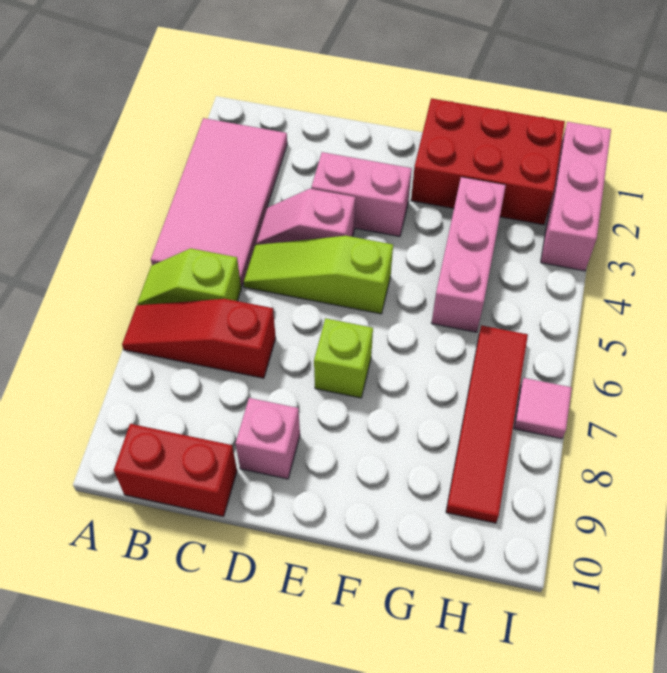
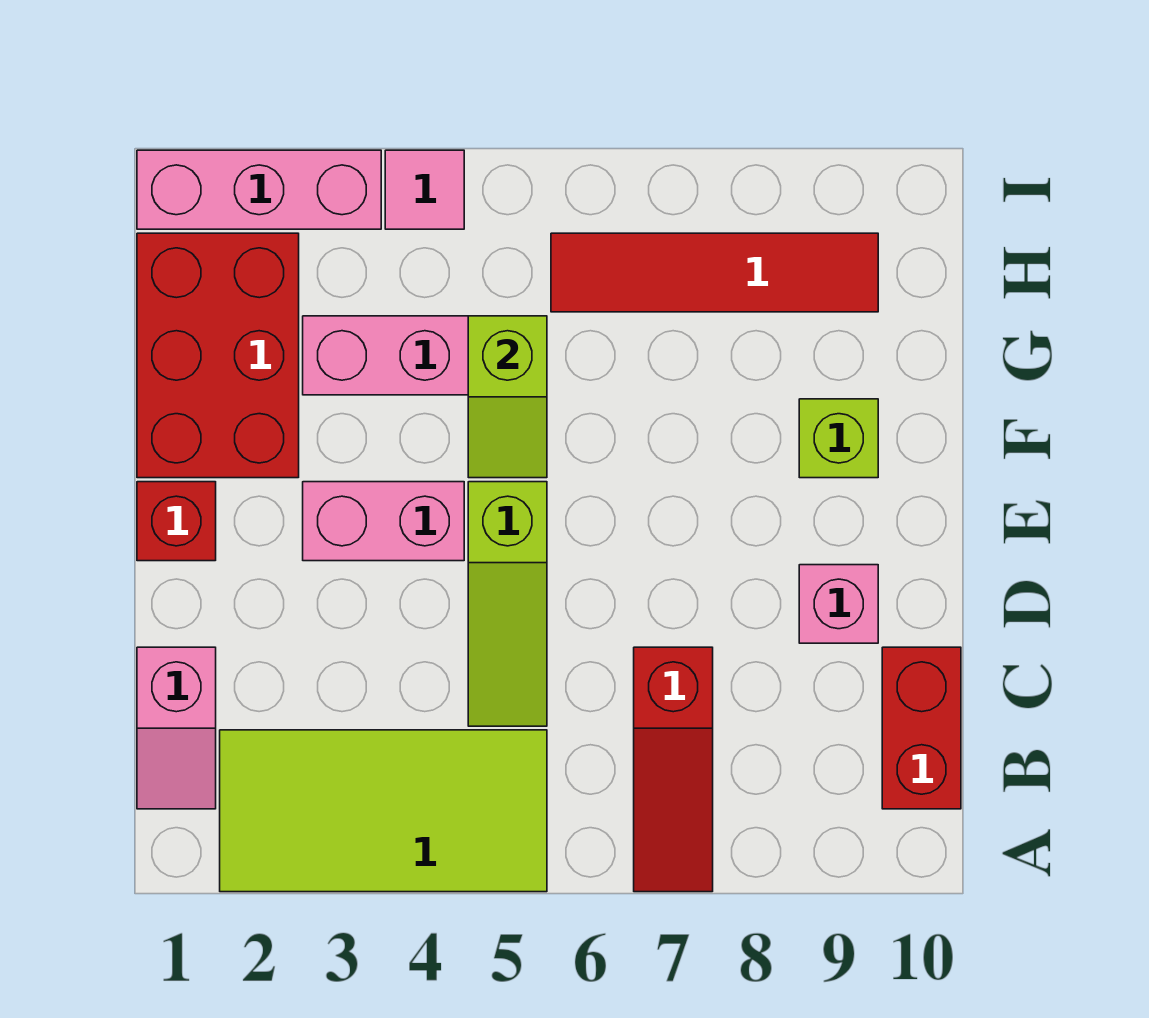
pink 2x4 tile [151,118,287,287] -> lime 2x4 tile [220,730,547,892]
lime 1x2 slope [137,248,241,305] -> lime 1x2 slope moved to [468,316,547,478]
pink 1x2 slope [256,189,355,245] -> pink 1x2 slope moved to [137,647,216,809]
pink 1x2 brick [311,152,412,237] -> pink 1x2 brick turned to [303,482,464,561]
none -> red 1x1 brick [137,482,216,561]
lime 1x1 brick [314,318,373,398] -> lime 1x1 brick moved to [799,399,878,478]
pink 1x1 tile [514,378,572,439] -> pink 1x1 tile moved to [385,150,464,229]

